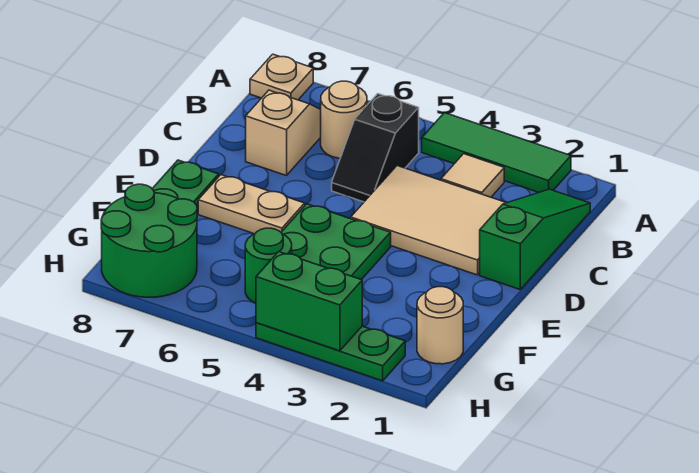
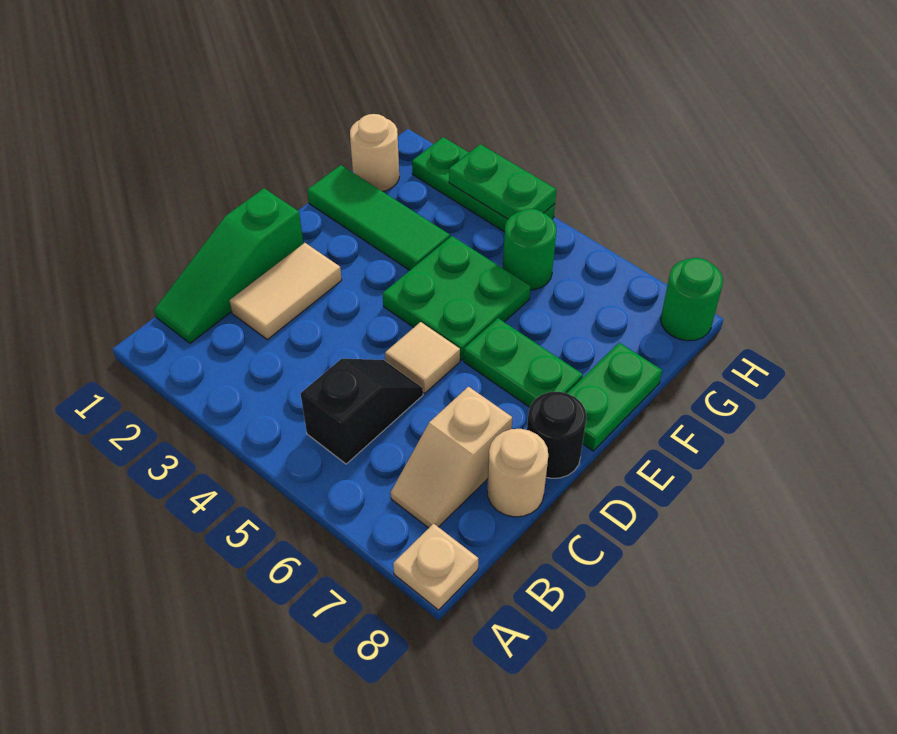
green 1x3 tile [422,113,571,192] -> green 1x3 tile moved to [307,165,450,270]
tan 1x1 tile [441,154,504,197] -> tan 1x1 tile moved to [385,322,460,393]
tan 1x1 round brick [321,81,367,158] -> tan 1x1 round brick moved to [487,429,548,517]
tan 2x3 tile [351,166,506,275] -> tan 1x2 tile [230,243,342,340]
none -> black 1x1 round brick [527,392,587,478]
tan 1x2 plate [198,175,305,234] -> green 1x2 plate [464,318,583,407]
green 2x2 round brick [101,184,197,297] -> green 1x1 round brick [661,258,723,341]
green 1x2 brick [256,252,362,351] -> green 1x2 plate [449,144,556,219]

